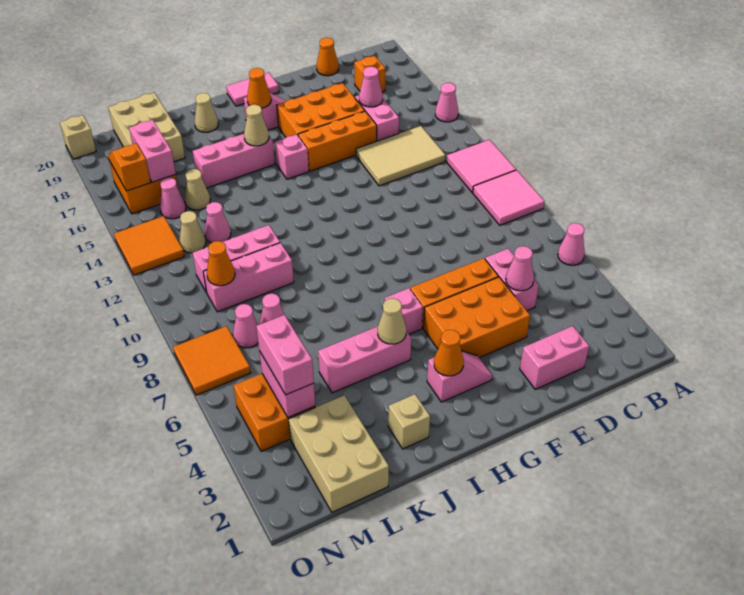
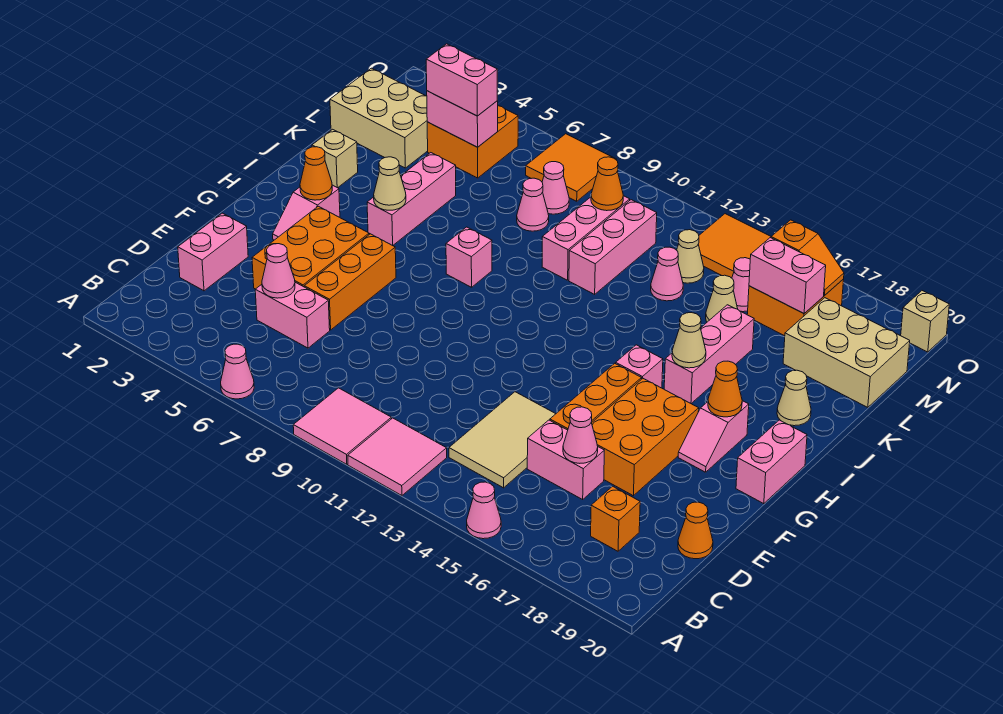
pink 1x2 tile [226,73,279,106] -> pink 1x2 brick [736,420,807,504]
pink 1x1 brick [385,288,423,334] -> pink 1x1 brick moved to [446,227,492,287]

